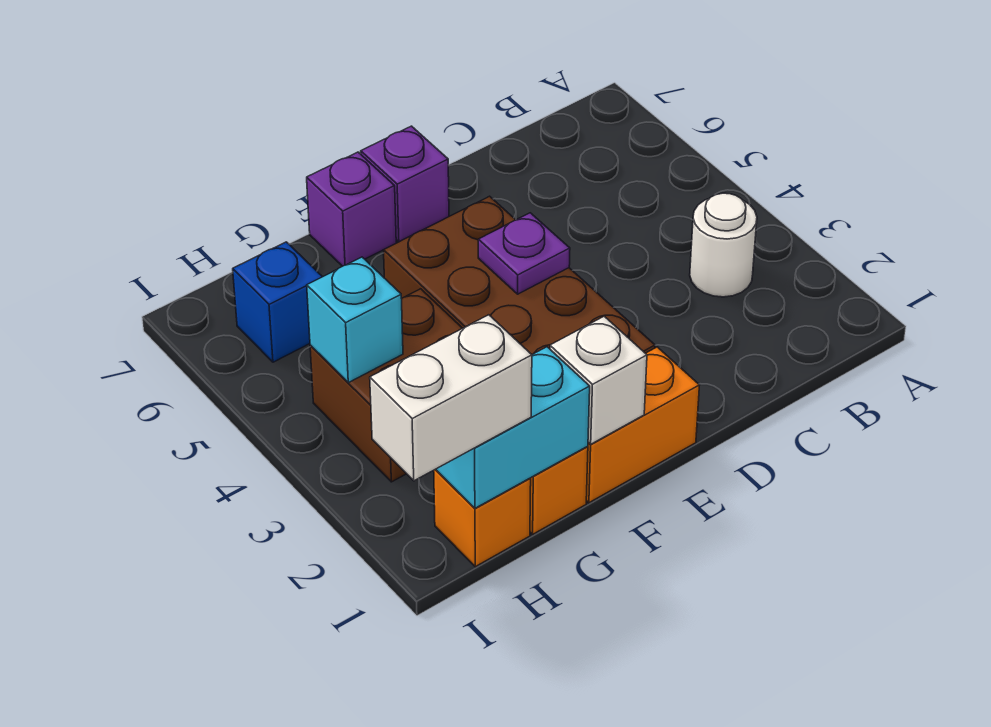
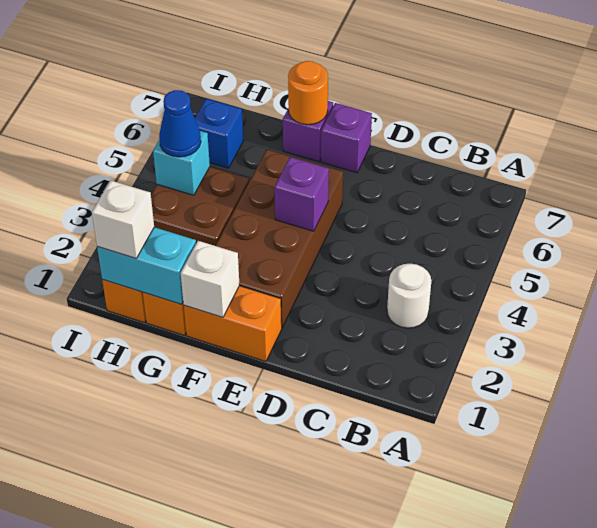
purple 1x1 plate [478,213,570,294] -> purple 1x1 brick [275,157,329,231]
none -> orange 1x1 round brick [288,61,328,125]
white 1x2 brick [370,315,532,481] -> white 1x1 brick [92,181,154,258]
none -> blue 1x1 cone [159,90,201,157]

